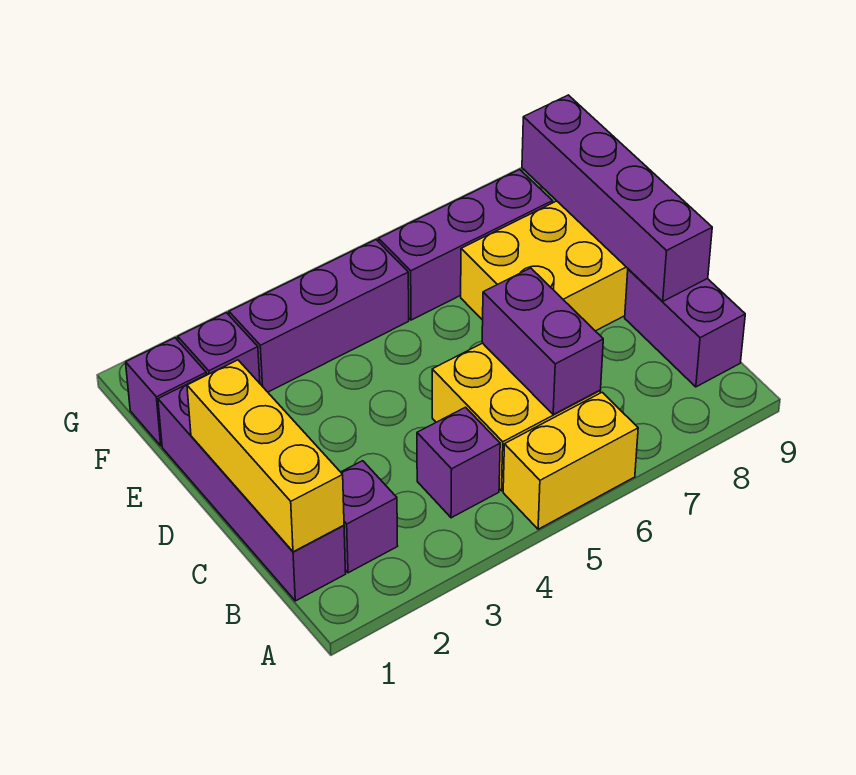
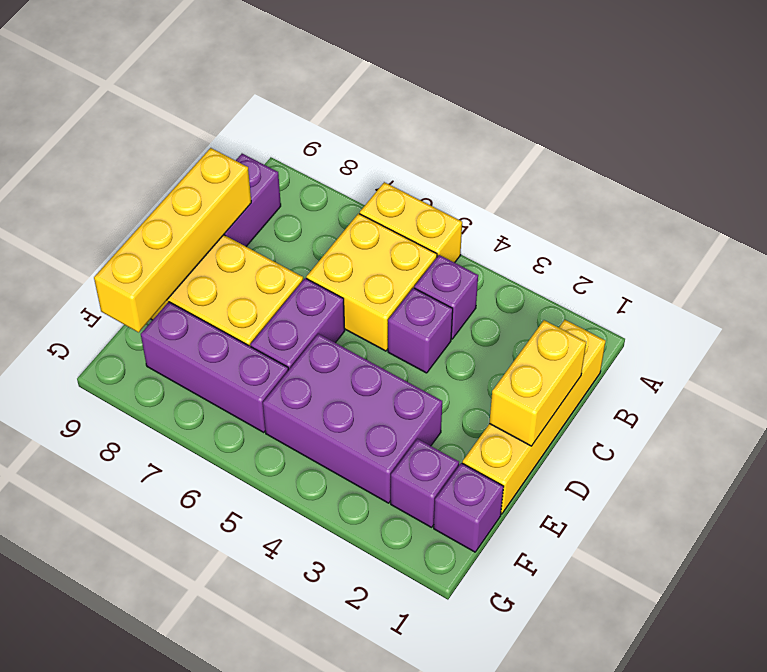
purple 1x4 brick [158,374,346,601] -> yellow 1x4 brick [462,320,606,514]
yellow 1x3 brick [187,360,344,552] -> yellow 1x2 brick [489,320,586,446]
purple 1x1 brick [341,461,398,573] -> purple 1x1 brick moved to [388,288,453,373]
purple 1x2 brick [482,268,603,414] -> purple 1x2 brick moved to [250,278,345,370]
purple 1x4 brick [522,95,712,301] -> yellow 1x4 brick [94,148,251,332]
purple 1x3 brick [229,240,409,392] -> purple 2x3 brick [263,334,442,503]

